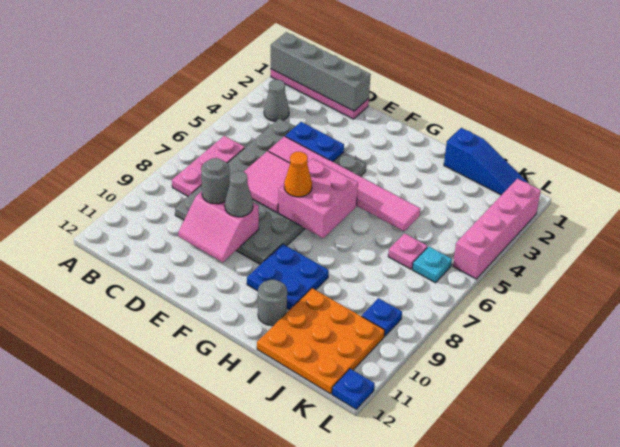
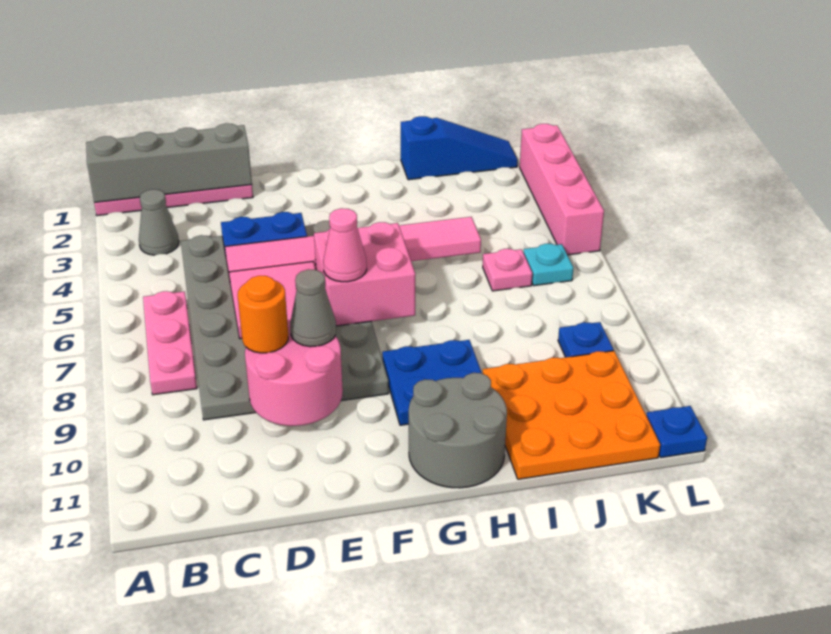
pink 2x2 slope [178,191,259,262] -> pink 2x2 round brick [245,321,343,426]
grey 1x1 round brick [201,158,230,204] -> orange 1x1 round brick [238,276,288,353]
orange 1x1 cone [284,152,312,197] -> pink 1x1 cone [323,208,367,282]
grey 1x1 round brick [258,280,287,326] -> grey 2x2 round brick [409,373,507,488]

